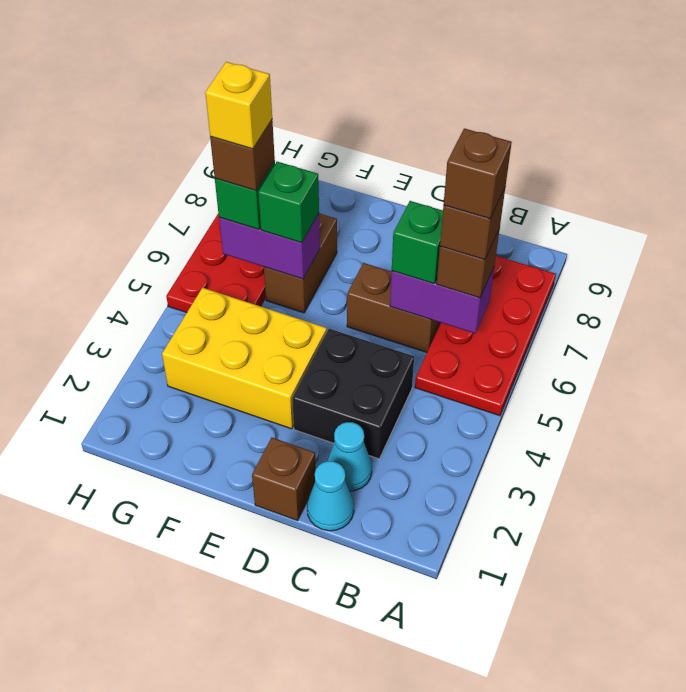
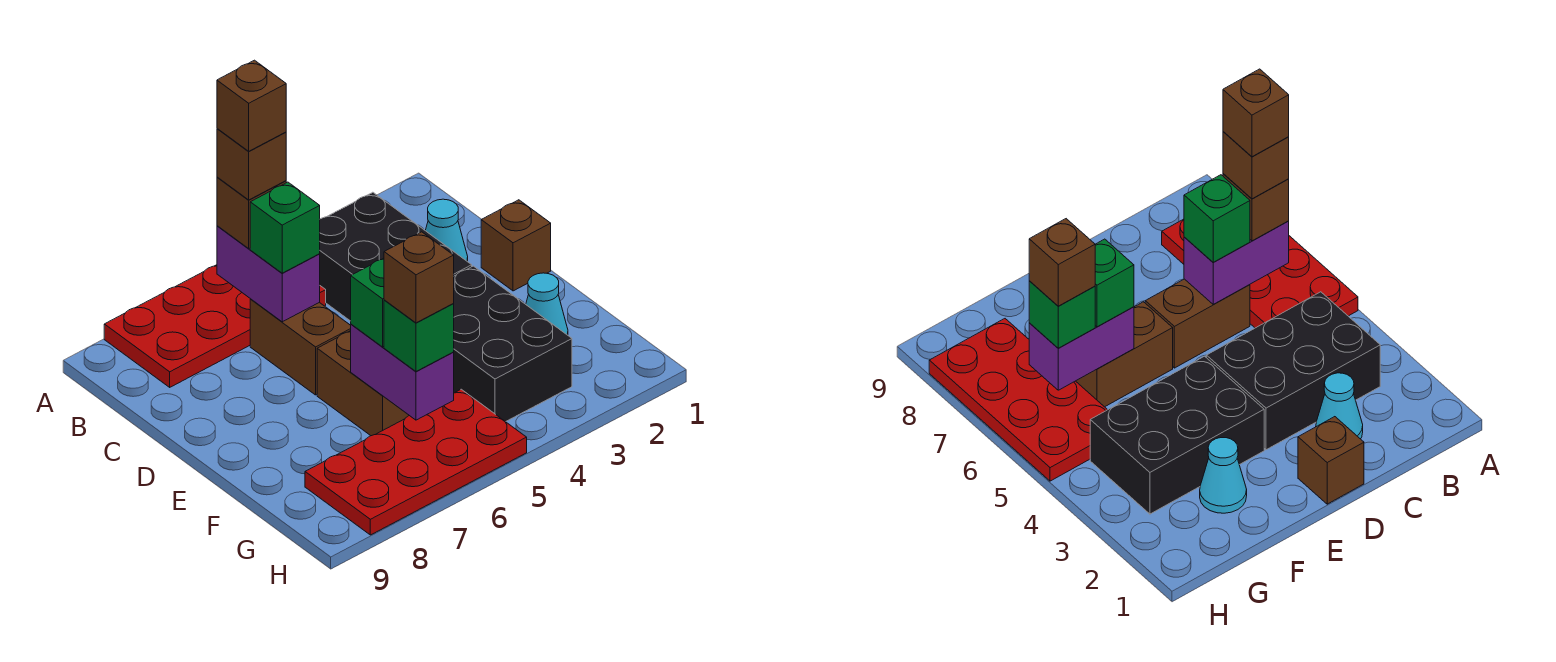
cyan 1x1 cone [307,461,354,531] -> cyan 1x1 cone moved to [526,273,568,335]
black 2x2 brick [292,329,414,459] -> black 2x3 brick [320,192,472,321]
yellow 2x3 brick [162,288,327,429] -> black 2x3 brick [453,266,572,422]
brown 1x2 brick [264,213,337,313] -> brown 1x2 brick turned to [317,331,409,436]
yellow 1x1 brick [205,62,272,149] -> none

